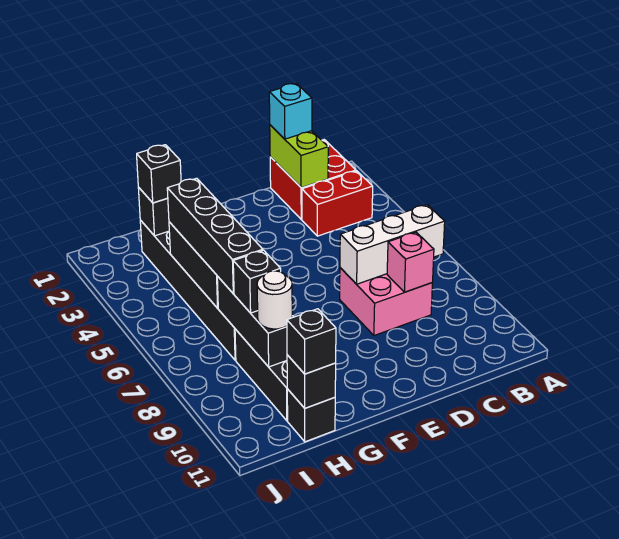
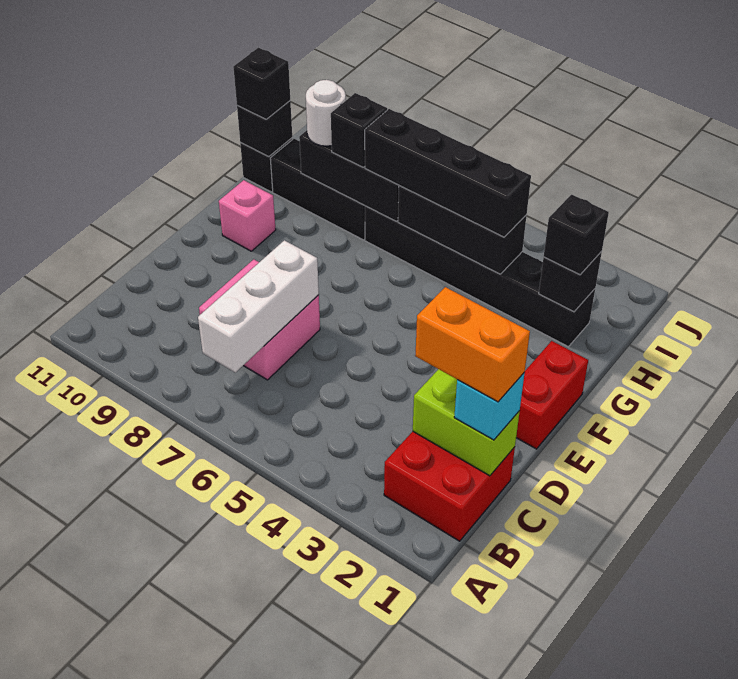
red 1x2 brick [302,171,373,236] -> red 1x2 brick moved to [516,341,588,449]
none -> orange 1x2 brick [415,287,530,402]
pink 1x1 brick [387,232,434,292] -> pink 1x1 brick moved to [219,180,276,251]

